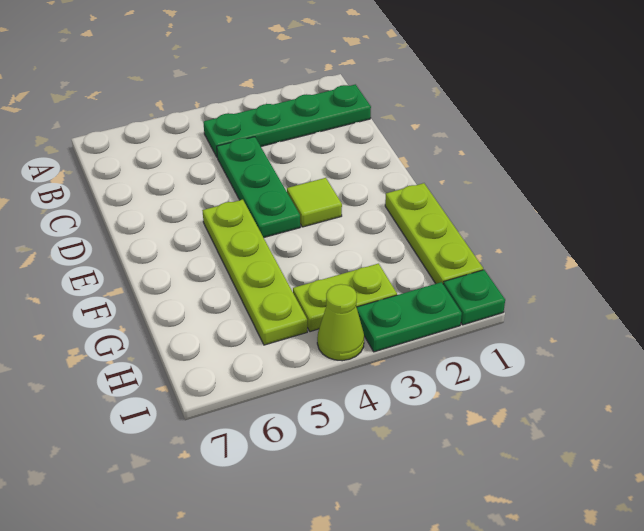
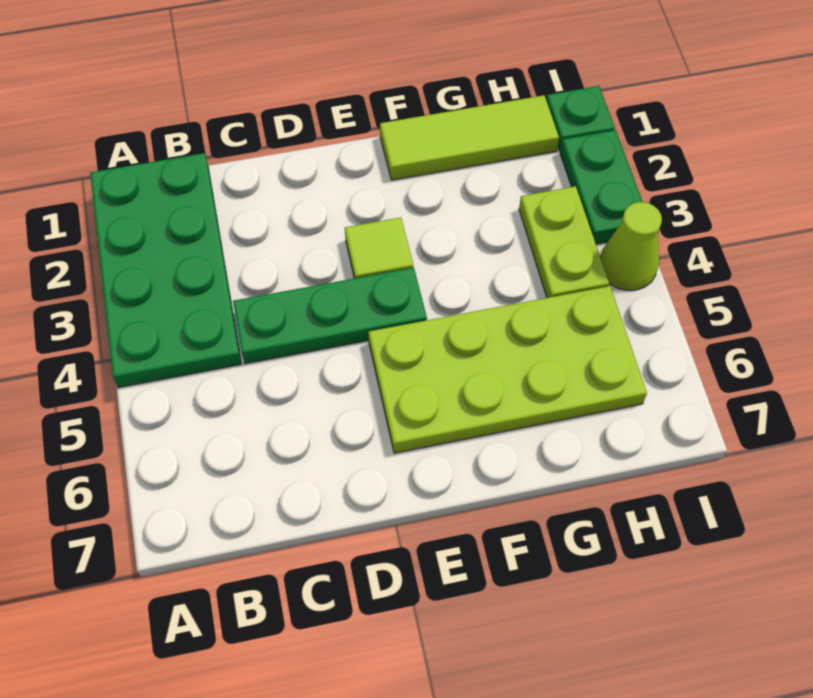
green 1x4 plate [203,84,371,157] -> green 2x4 plate [90,153,241,388]
lime 1x4 plate [202,200,307,345] -> lime 2x4 plate [368,286,647,453]
lime 1x3 plate [385,183,483,284] -> lime 1x3 tile [380,95,559,180]

